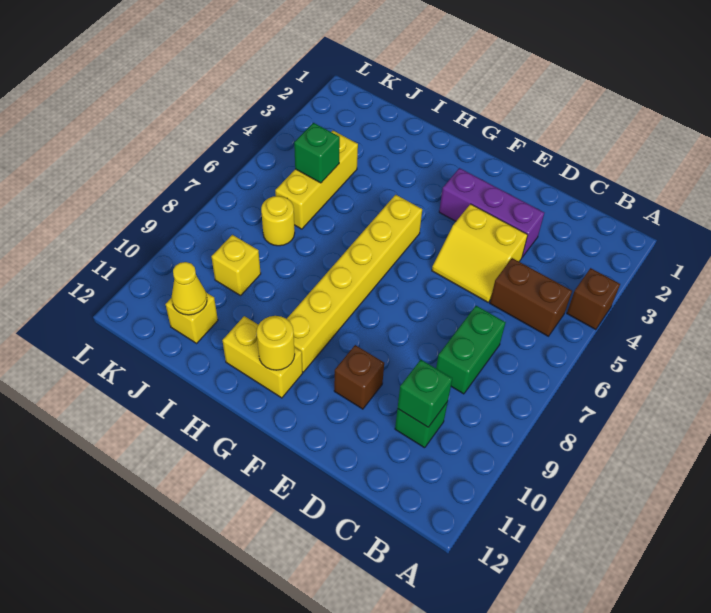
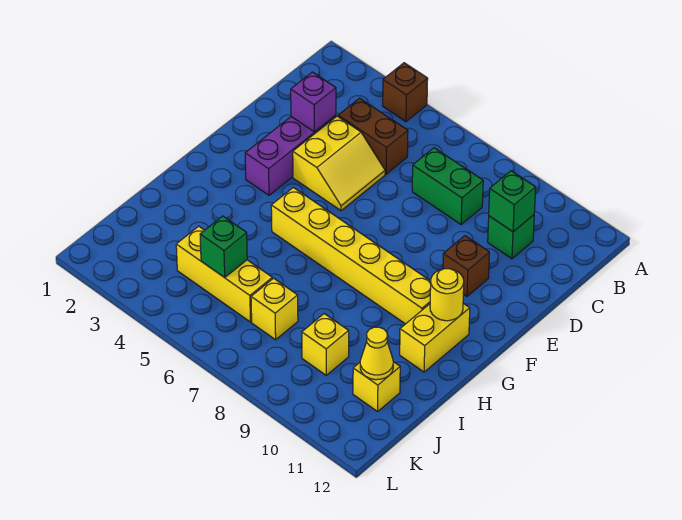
brown 1x2 brick [490,258,572,336] -> brown 1x2 brick turned to [338,98,408,174]
none -> purple 1x1 brick [291,72,336,132]
yellow 1x1 round brick [261,196,295,246] -> yellow 1x1 brick [251,278,298,340]

